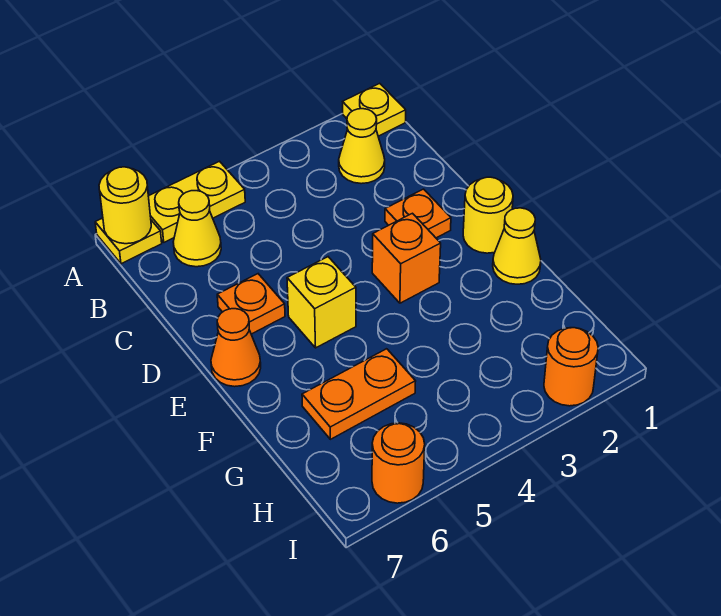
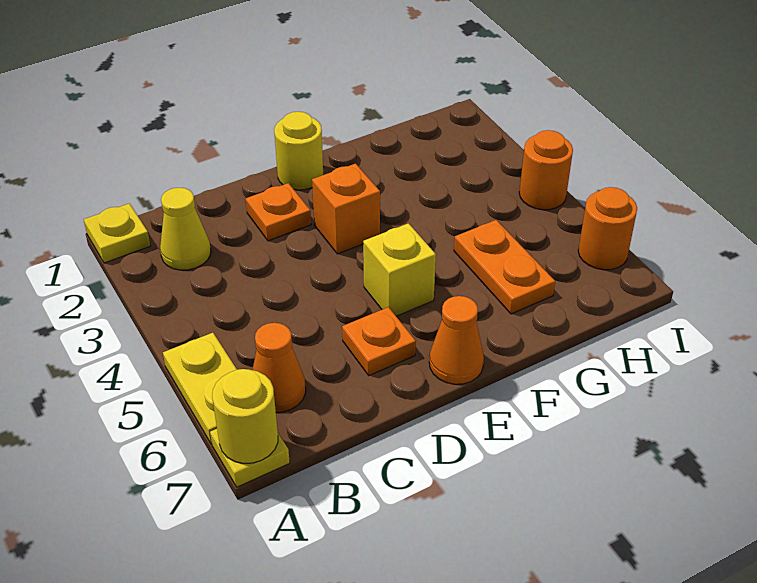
yellow 1x1 cone [173,191,221,267] -> orange 1x1 cone [253,323,306,412]
yellow 1x1 cone [493,208,541,284] -> none
orange 1x1 round brick [544,328,598,406] -> orange 1x1 round brick moved to [519,130,573,210]

